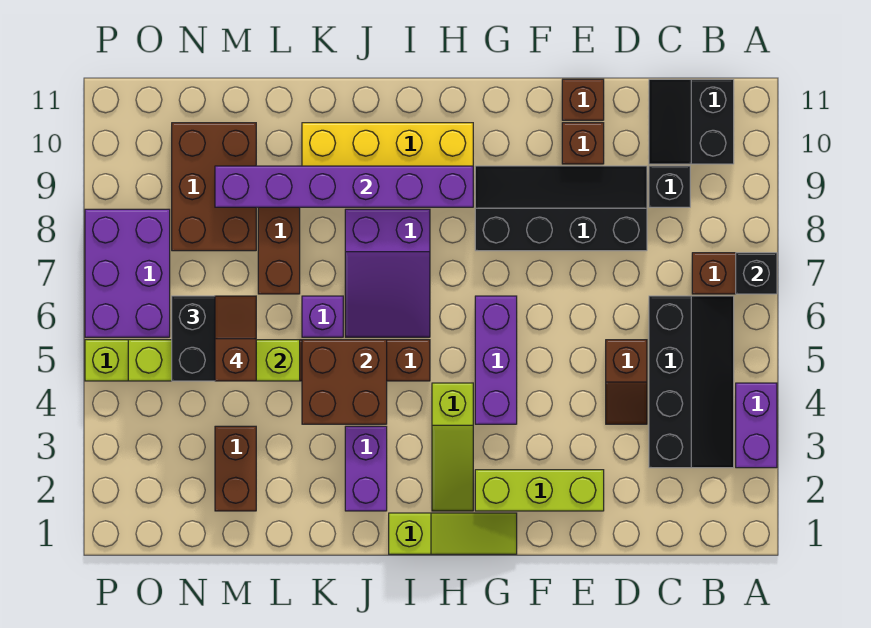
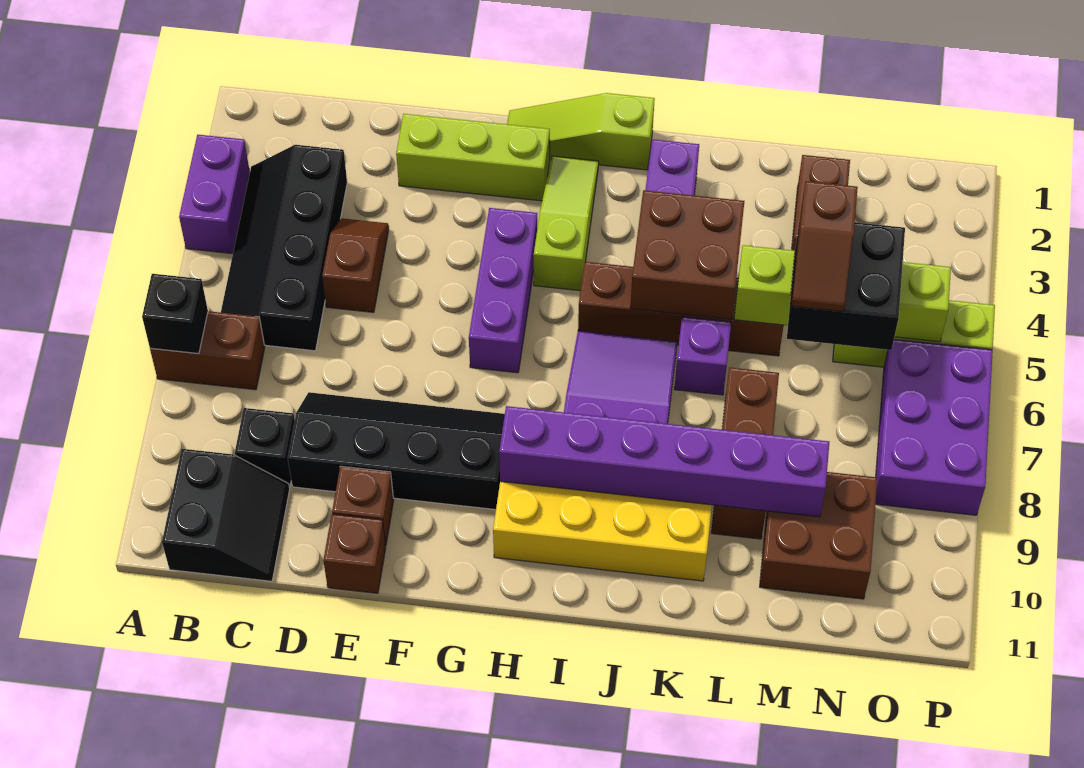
black 2x4 slope [475,166,647,251] -> black 2x4 slope turned to [288,392,505,510]
brown 2x3 brick [172,123,256,251] -> brown 2x2 brick [760,472,877,599]

